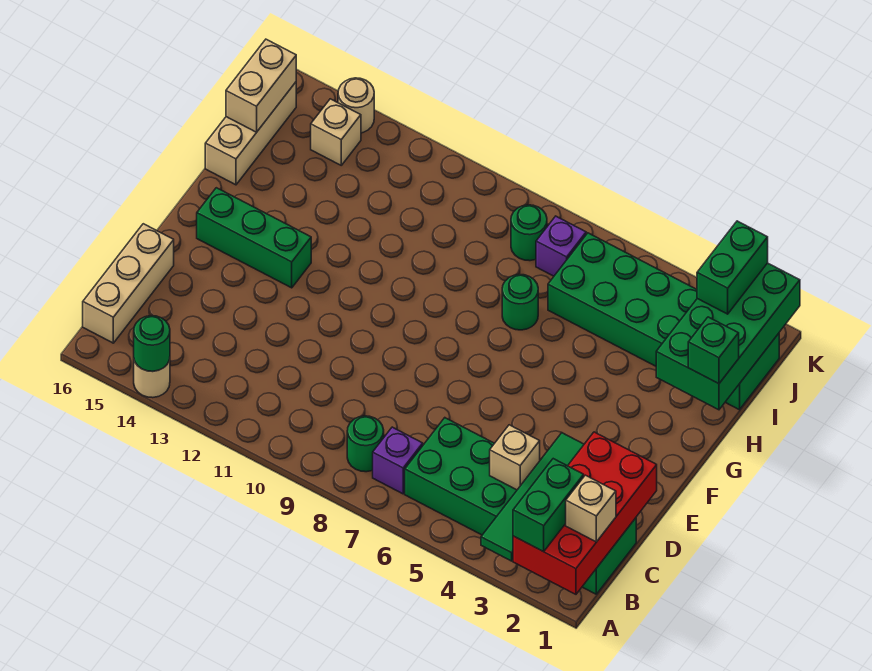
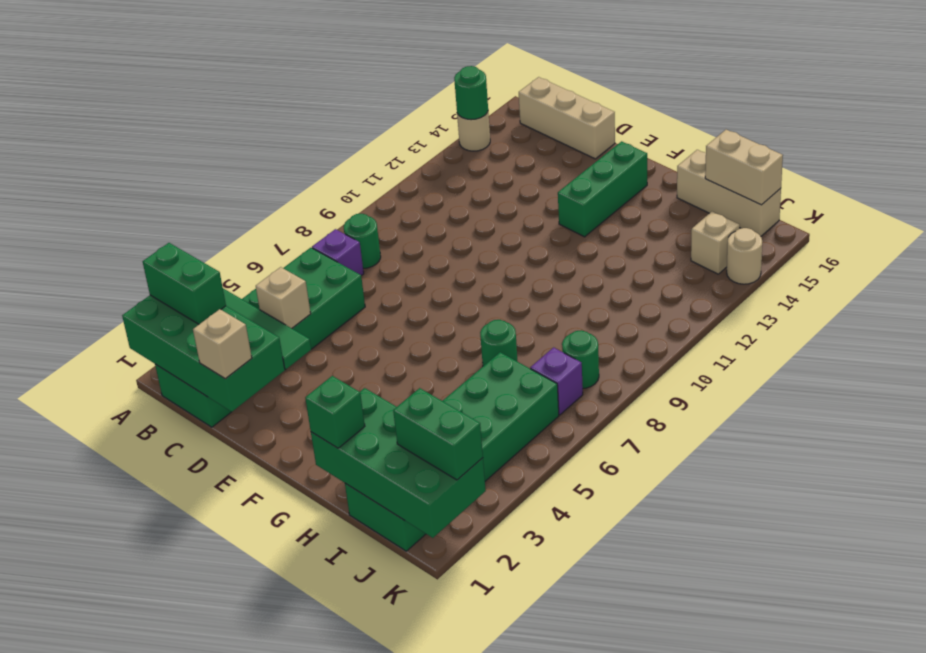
red 2x4 brick [513,432,657,594] -> green 2x4 brick [122,295,285,412]
tan 1x1 brick [566,475,616,542] -> tan 1x1 brick moved to [193,309,252,379]

